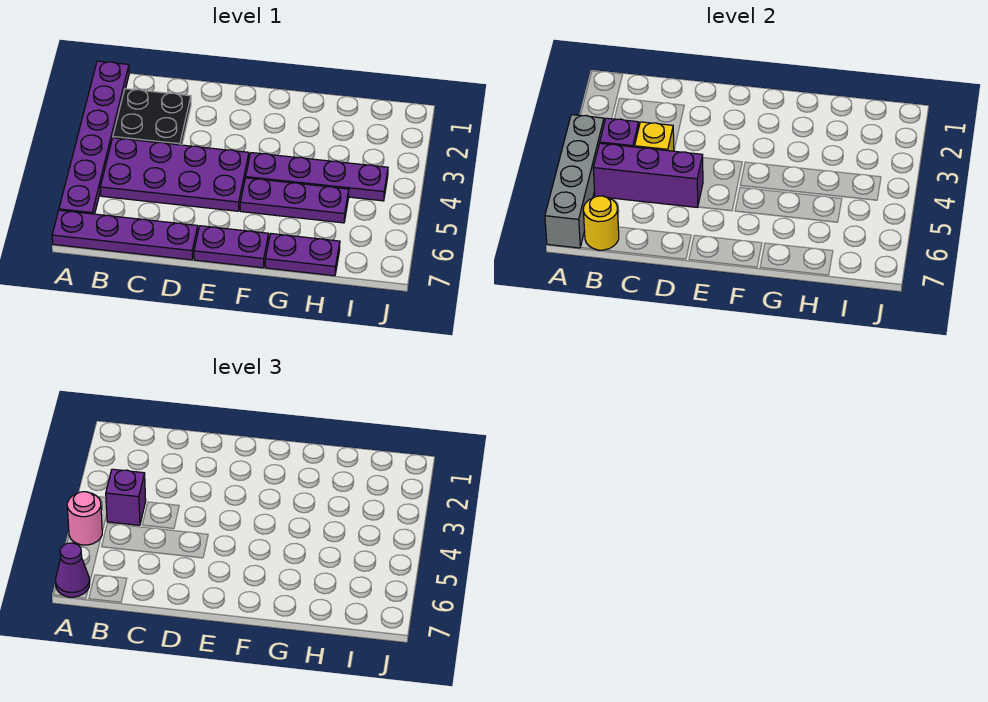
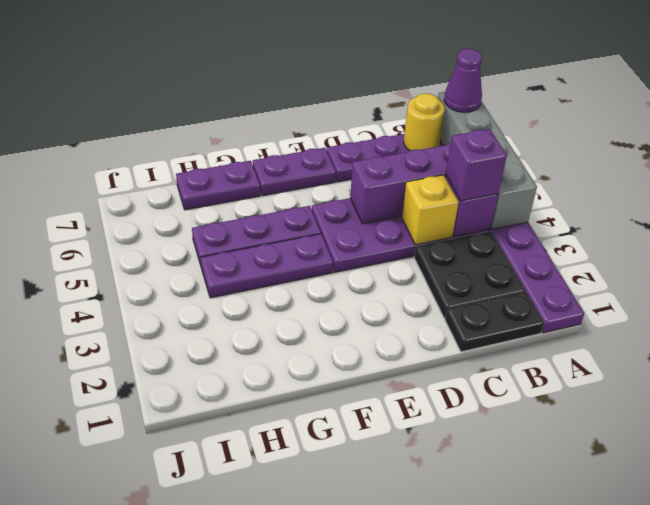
pink 1x1 round brick [67,492,102,545] -> none
none -> black 1x2 plate [445,292,544,352]
purple 1x4 plate [246,153,388,201] -> purple 1x3 plate [201,234,333,298]

